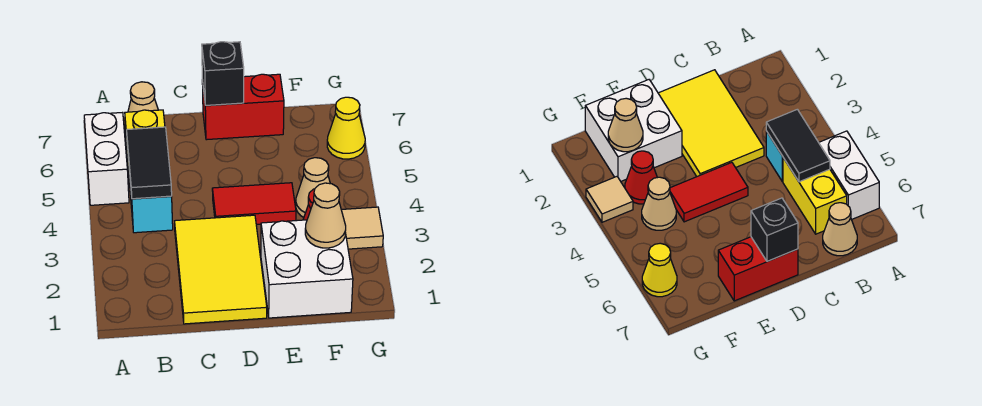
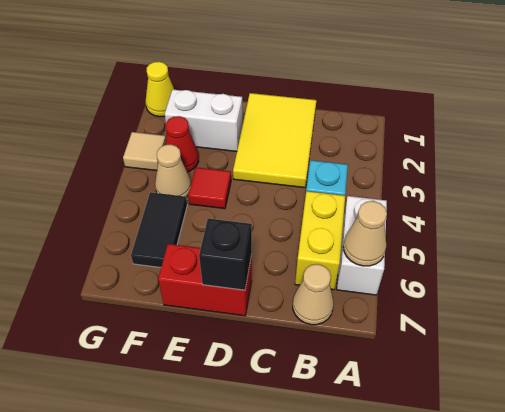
black 1x2 tile [127,127,172,199] -> black 1x2 tile moved to [131,192,187,267]
red 1x2 tile [212,183,296,225] -> red 1x1 tile [188,167,231,209]
white 2x2 brick [261,220,353,318] -> white 1x2 brick [165,89,243,152]
tan 1x1 cone [305,183,346,248] -> tan 1x1 cone moved to [343,201,387,266]
yellow 1x1 cone [327,97,365,159] -> yellow 1x1 cone moved to [146,62,174,117]

